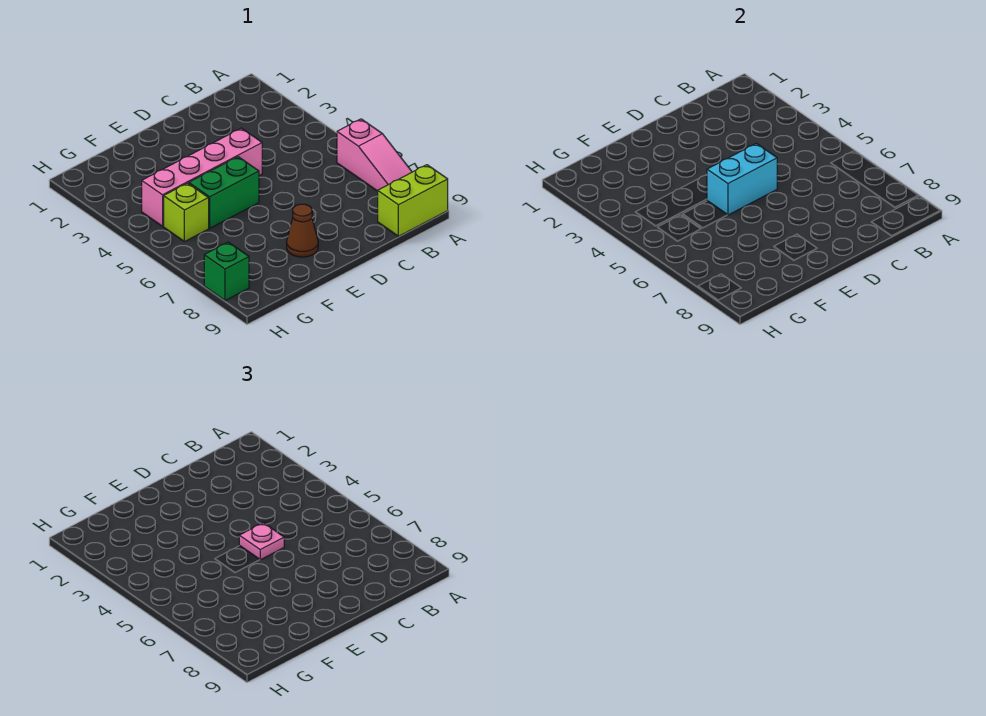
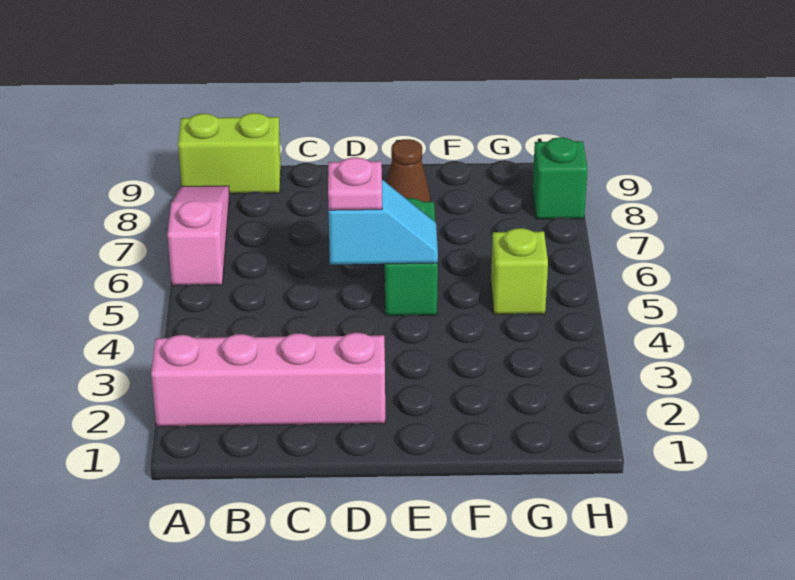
pink 1x4 brick [142,128,262,226] -> pink 1x4 brick moved to [151,333,385,427]
cyan 1x2 brick [707,143,777,215] -> cyan 1x2 slope [328,180,438,264]
green 1x2 brick [189,157,259,228] -> green 1x2 brick turned to [384,198,438,316]

